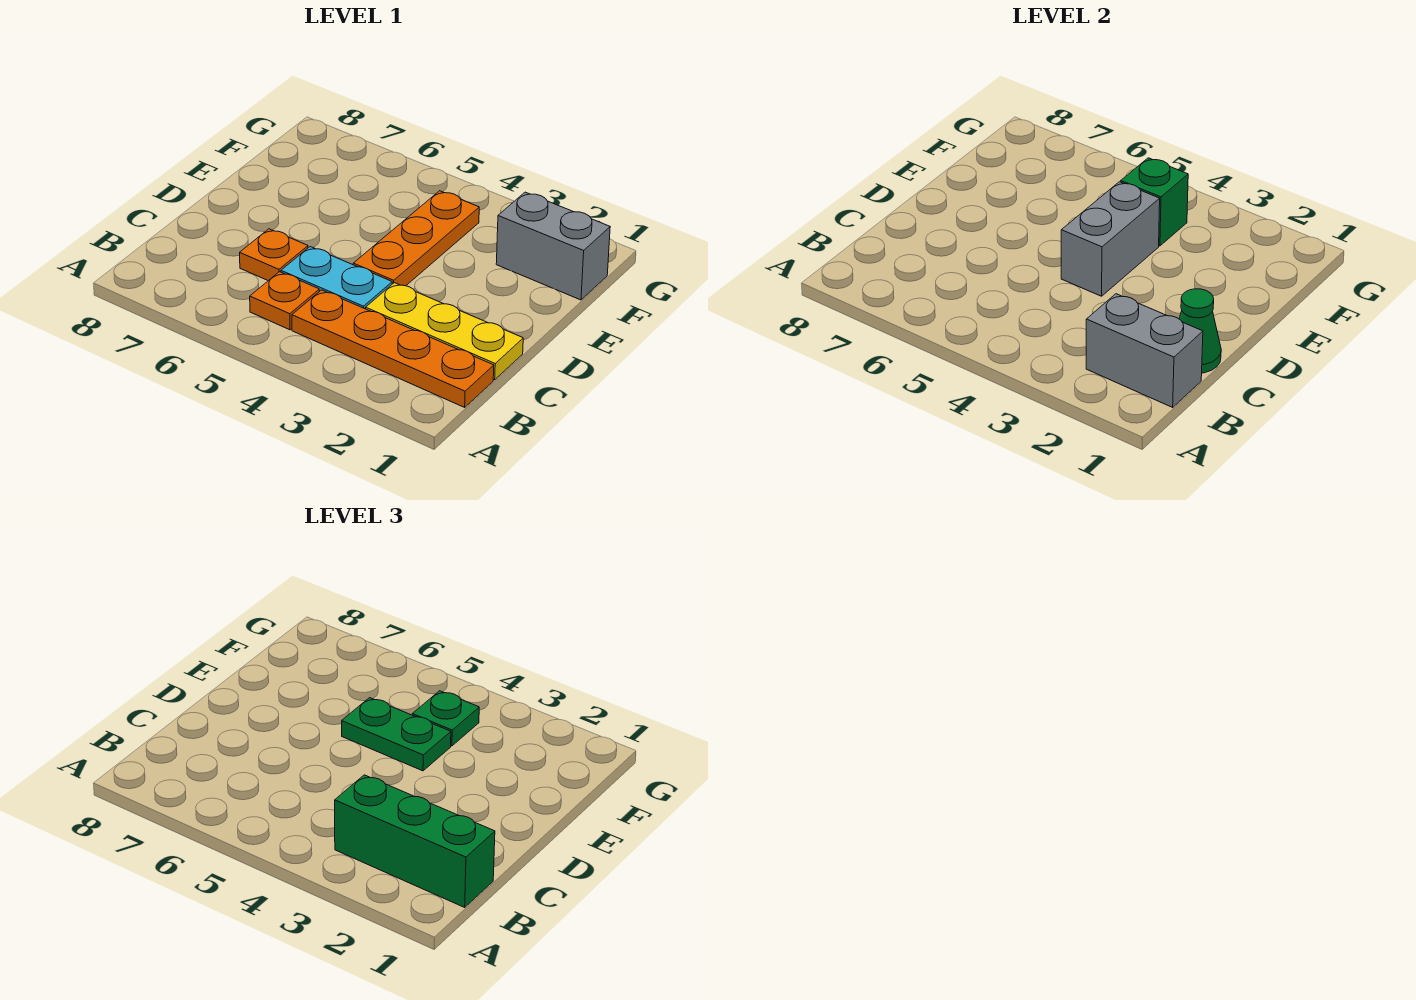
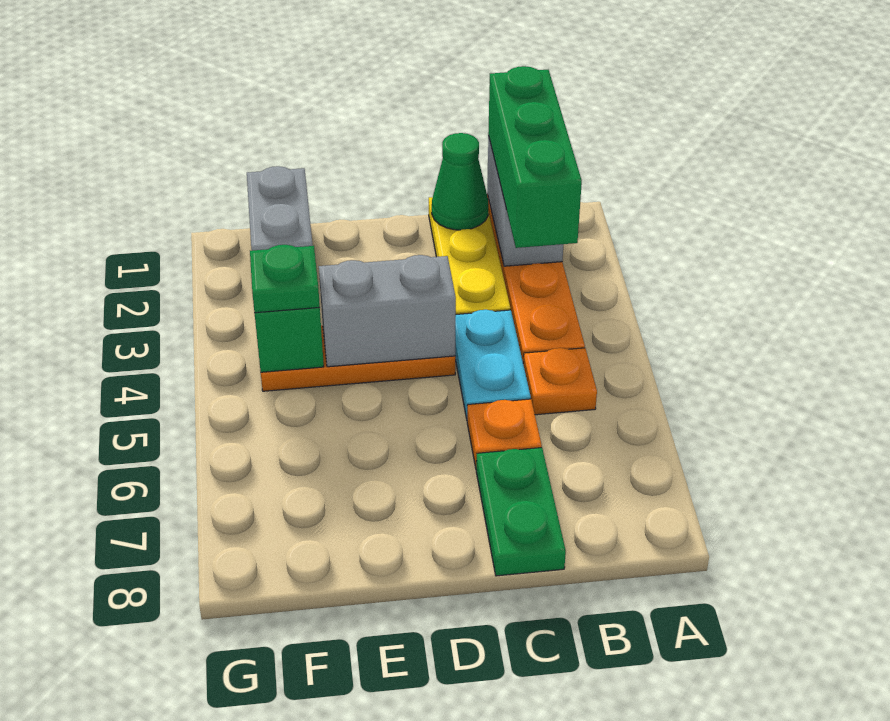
green 1x2 plate [342,698,451,771] -> green 1x2 plate moved to [476,448,566,576]

